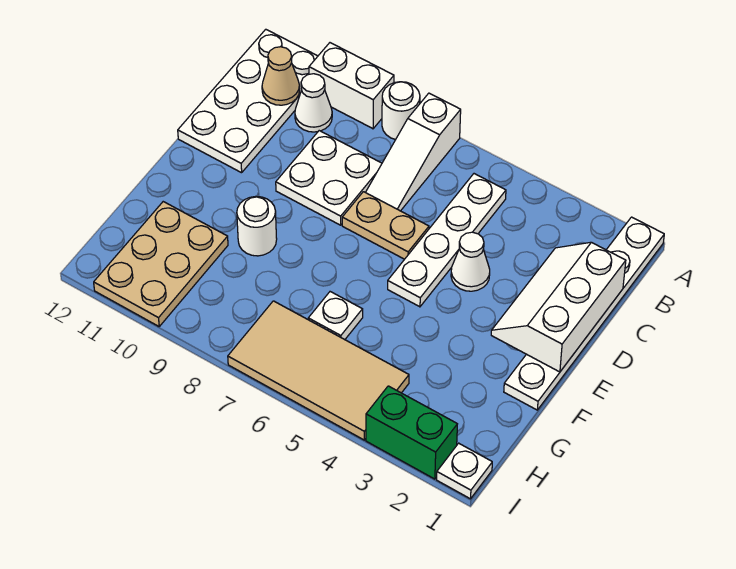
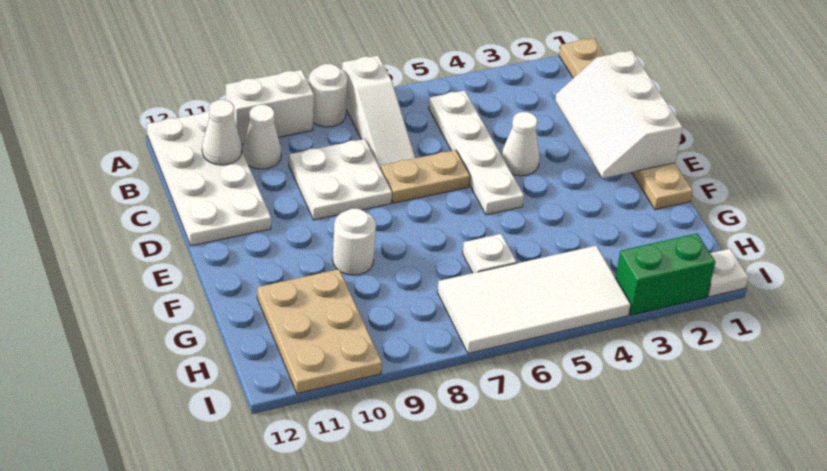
white 1x6 plate [504,217,664,410] -> tan 1x6 plate [559,38,693,210]
tan 1x1 cone [262,47,300,105] -> white 1x1 cone [202,100,242,165]
tan 2x4 tile [228,301,409,440] -> white 2x4 tile [437,246,631,353]

